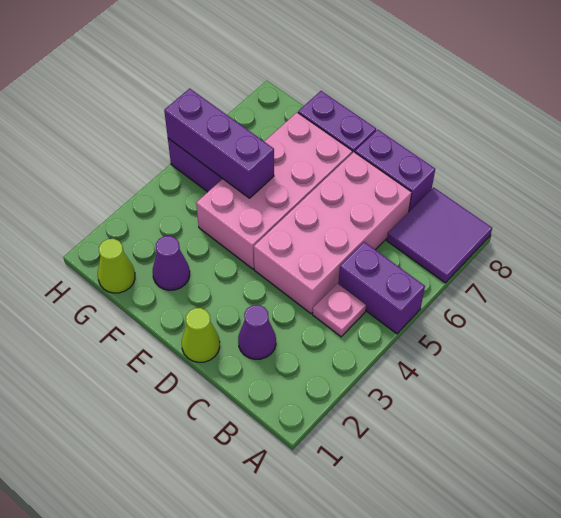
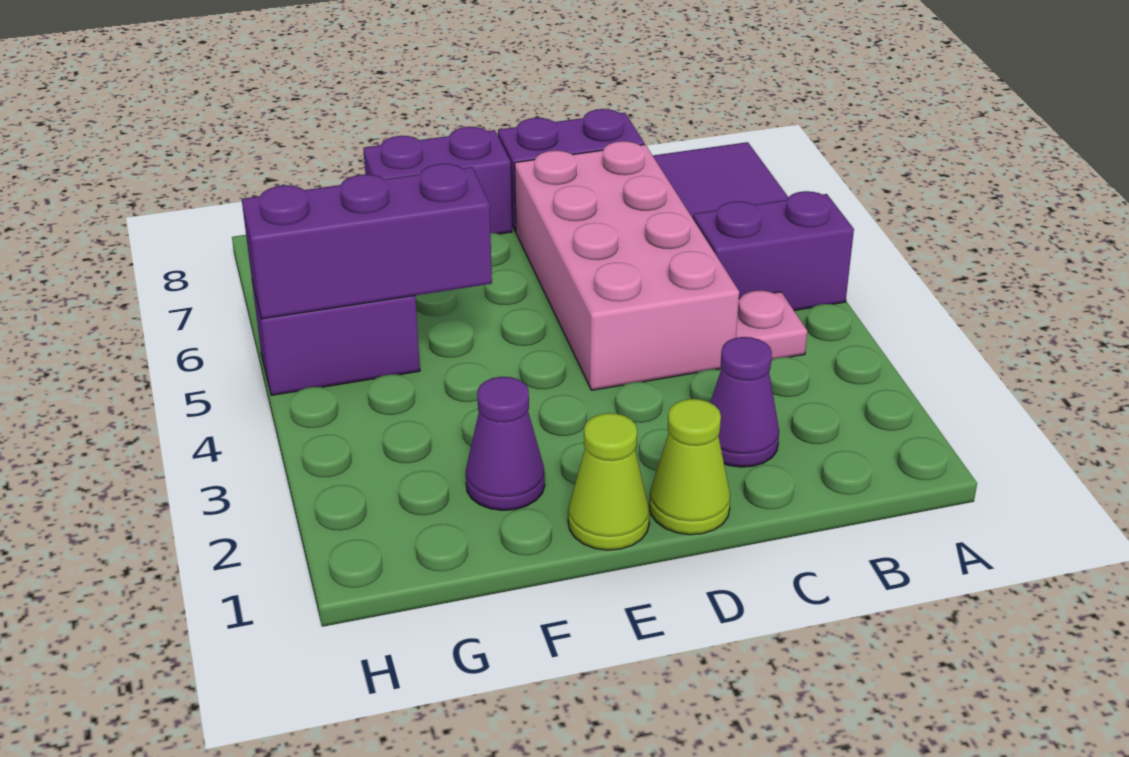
pink 2x4 brick [196,112,352,269] -> none
lime 1x1 cone [98,239,135,293] -> lime 1x1 cone moved to [568,413,650,550]

